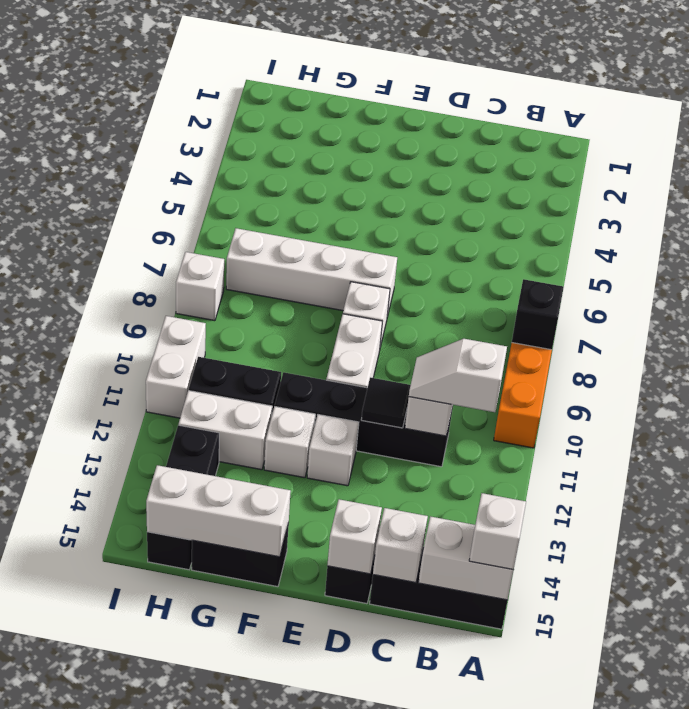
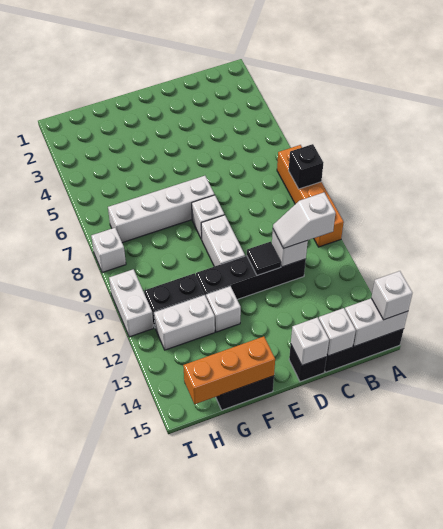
white 1x1 brick [307,415,359,486] -> none
white 1x3 brick [146,465,291,557] -> orange 1x3 brick [183,336,275,404]
black 1x3 brick [147,425,219,570] -> none

